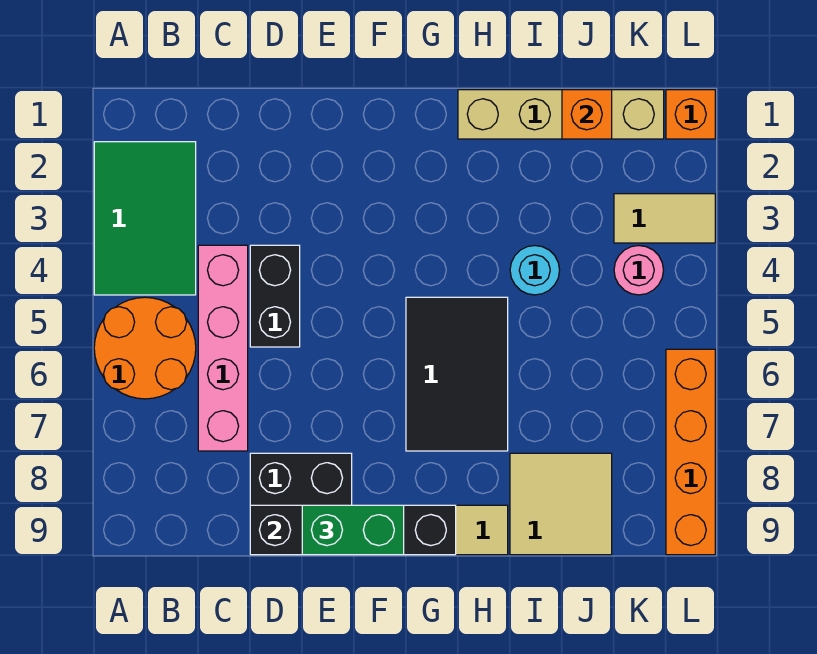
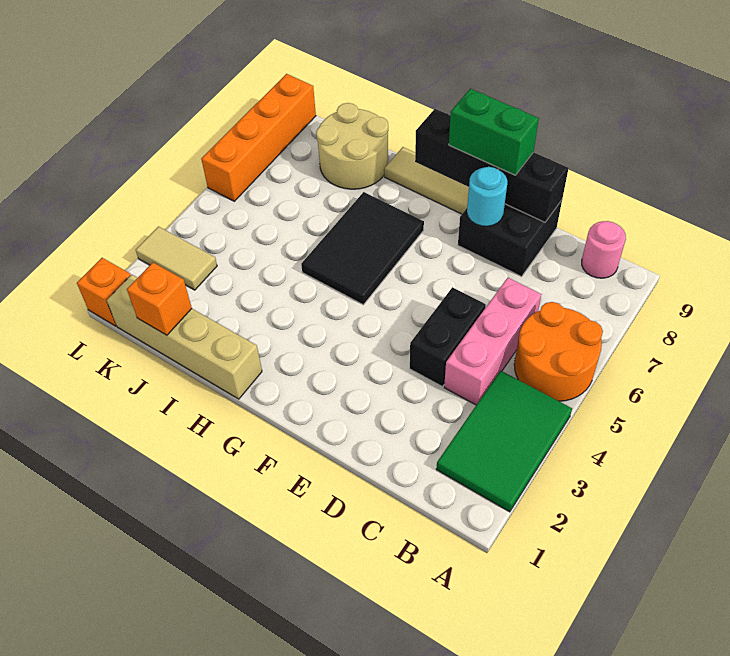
pink 1x4 brick [198,245,248,451] -> pink 1x3 brick [444,278,542,405]
cyan 1x1 round brick [510,246,560,295] -> cyan 1x1 round brick moved to [467,167,507,226]
tan 2x2 tile [510,453,612,555] -> tan 2x2 round brick [316,103,388,189]
pink 1x1 round brick [614,246,663,295] -> pink 1x1 round brick moved to [582,221,626,278]

